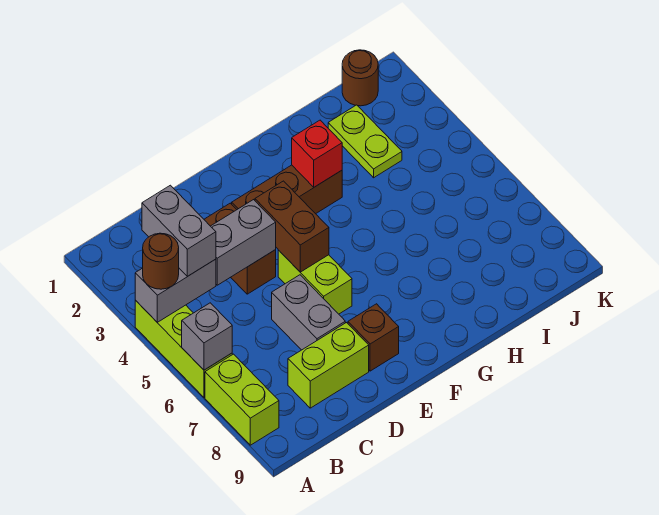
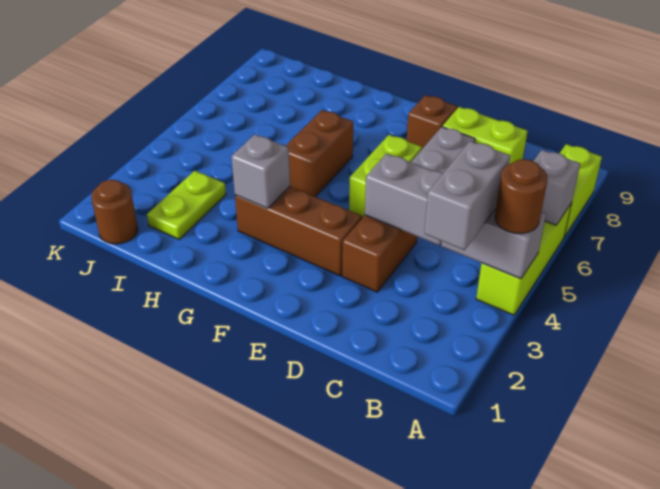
brown 1x2 brick [255,181,329,272] -> brown 1x2 brick moved to [286,110,353,197]
red 1x1 brick [292,120,342,187] -> grey 1x1 brick [231,134,290,209]

